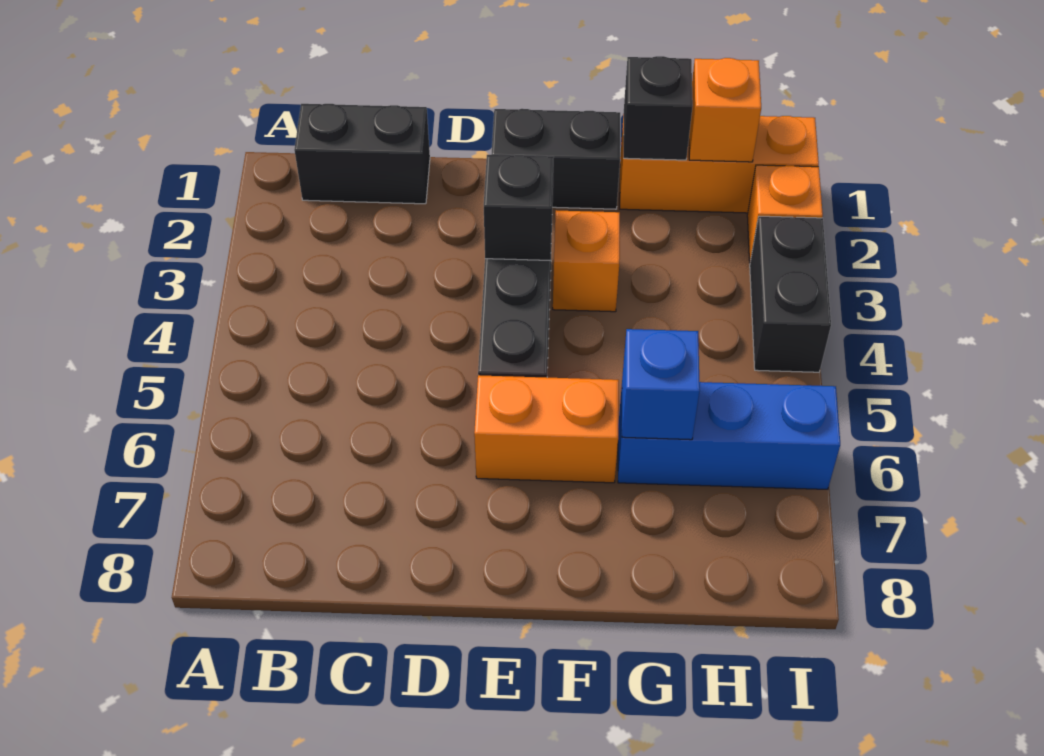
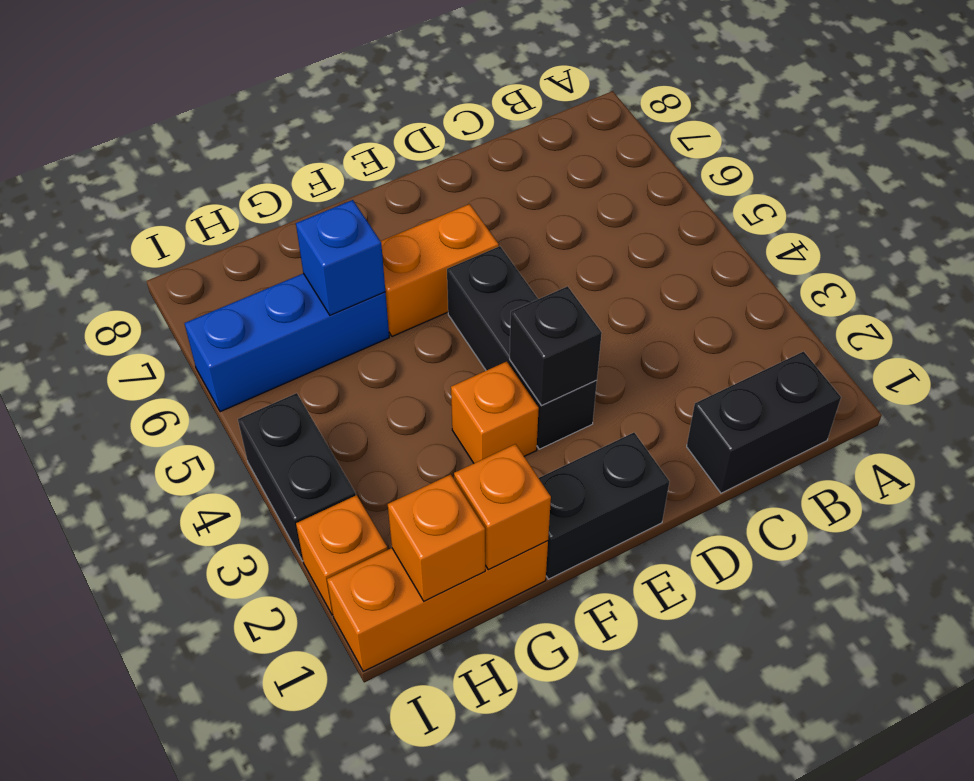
black 1x1 brick [623,56,693,160] -> orange 1x1 brick [454,444,551,570]

